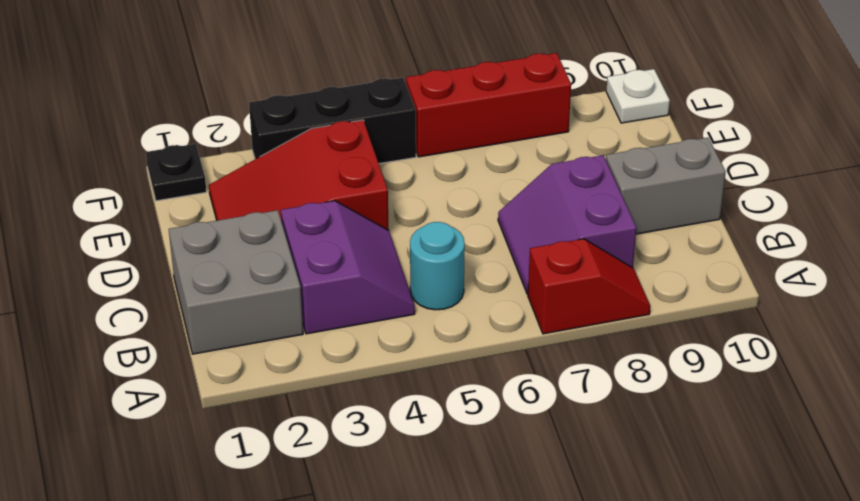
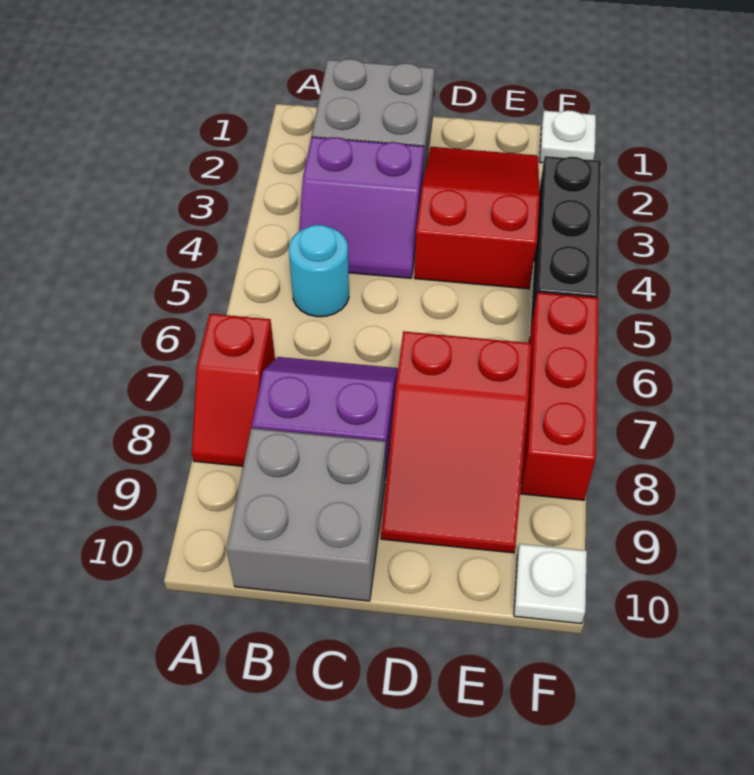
grey 1x2 brick [606,138,726,234] -> grey 2x2 brick [226,428,385,601]
none -> red 2x3 slope [381,331,531,553]
black 1x1 plate [146,144,206,201] -> white 1x1 plate [540,110,596,163]

